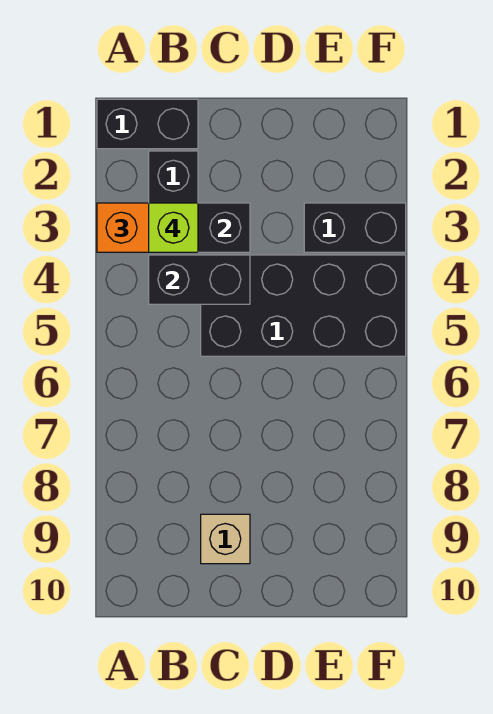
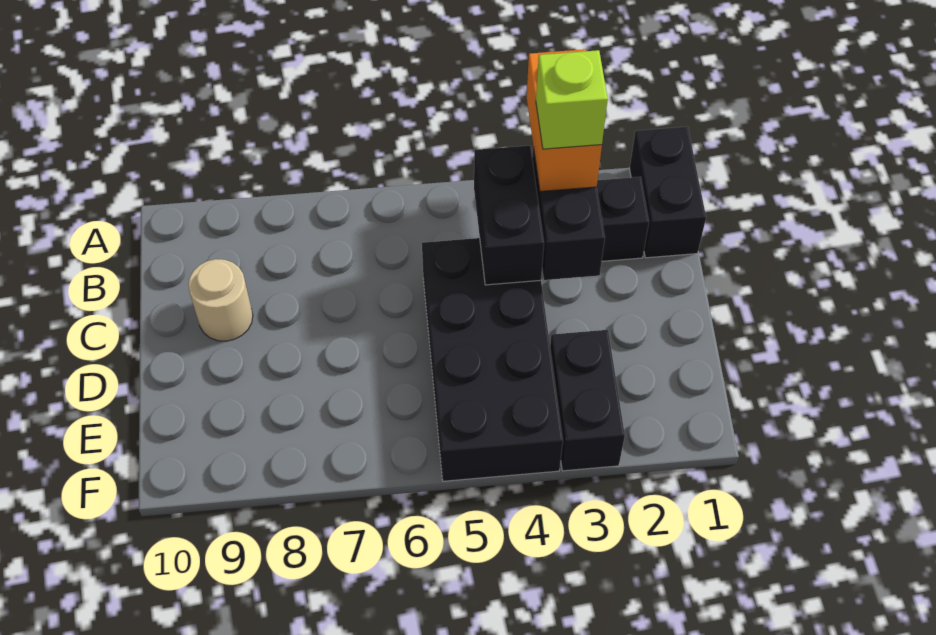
tan 1x1 brick [201,514,250,564] -> tan 1x1 round brick [188,259,253,341]

